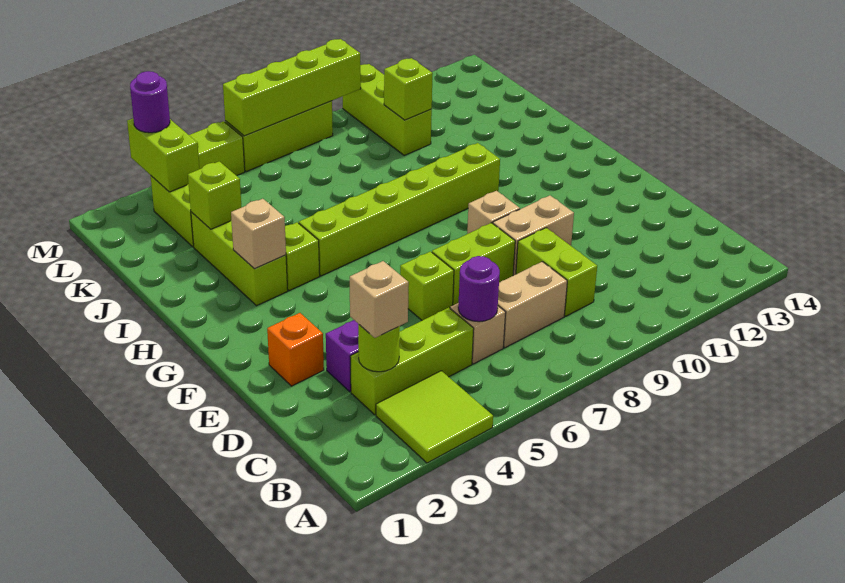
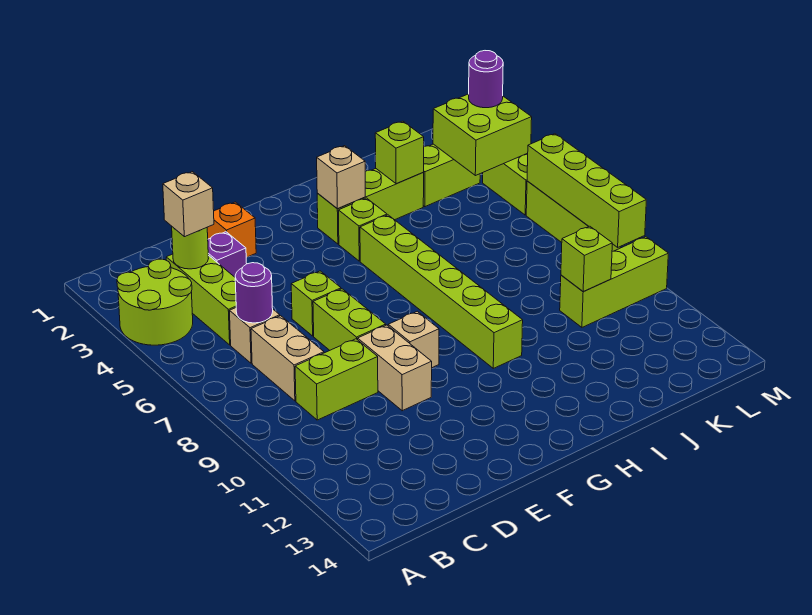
lime 2x2 tile [376,371,493,463] -> lime 2x2 round brick [117,259,193,345]
lime 1x2 brick [127,119,199,192] -> lime 2x2 brick [433,94,532,176]

